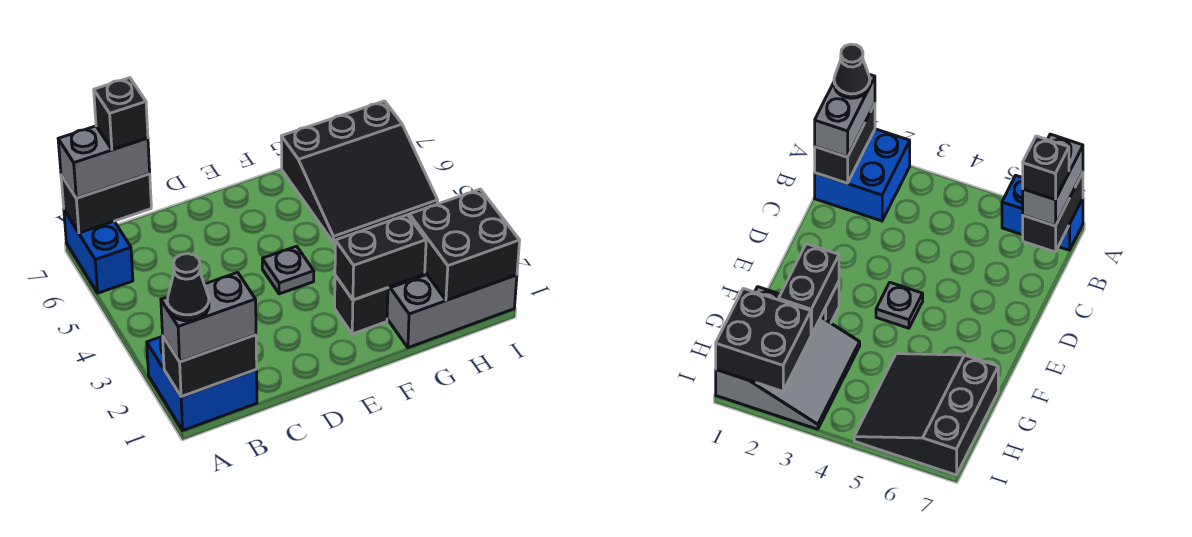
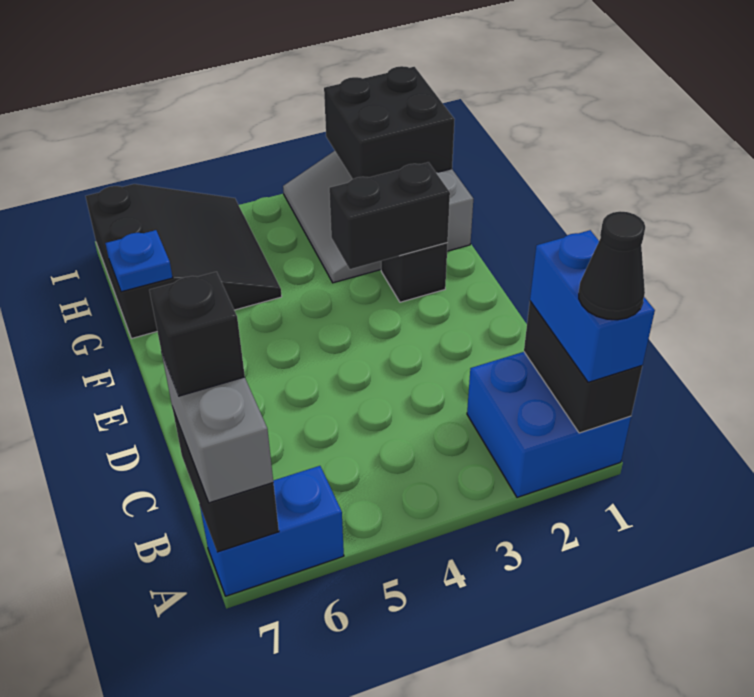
grey 1x2 brick [161,272,256,362] -> blue 1x2 brick [530,230,655,382]
grey 1x1 plate [262,246,314,294] -> none
black 1x2 brick [335,215,426,300] -> black 1x2 brick turned to [329,162,450,269]
none -> blue 1x1 plate [105,230,173,292]

